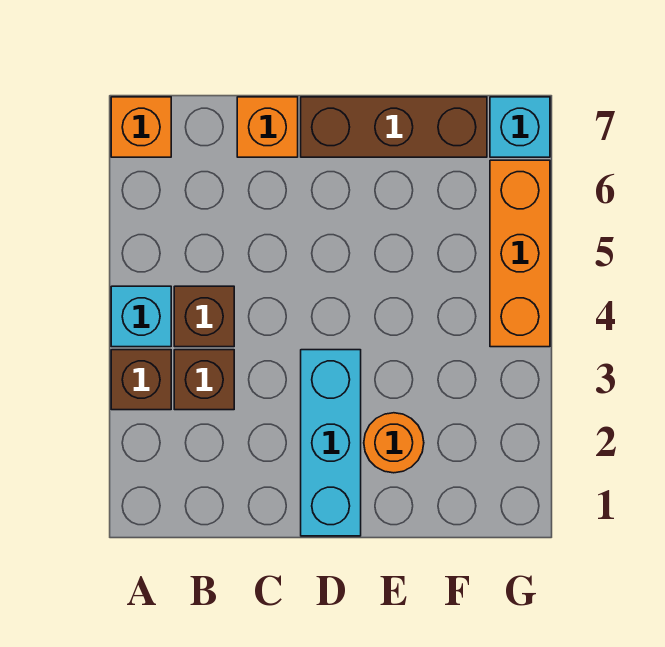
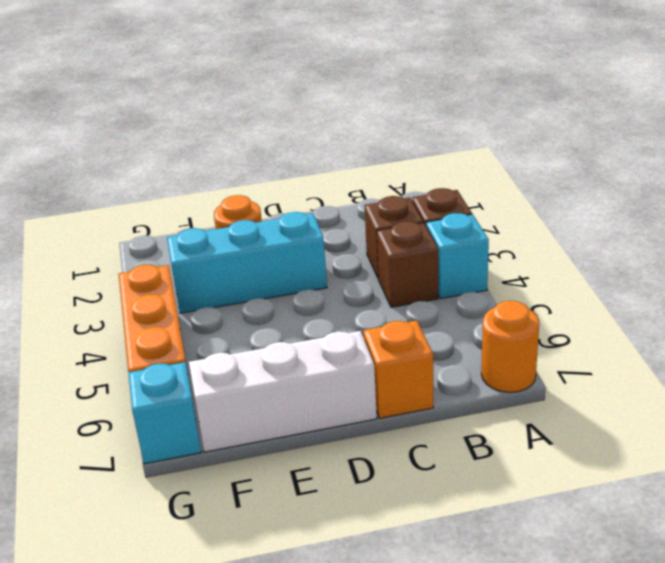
orange 1x1 brick [111,97,171,157] -> orange 1x1 round brick [481,301,539,392]
cyan 1x3 brick [301,350,361,536] -> cyan 1x3 brick turned to [167,212,327,313]
brown 1x3 brick [301,97,487,157] -> white 1x3 brick [189,331,377,452]

